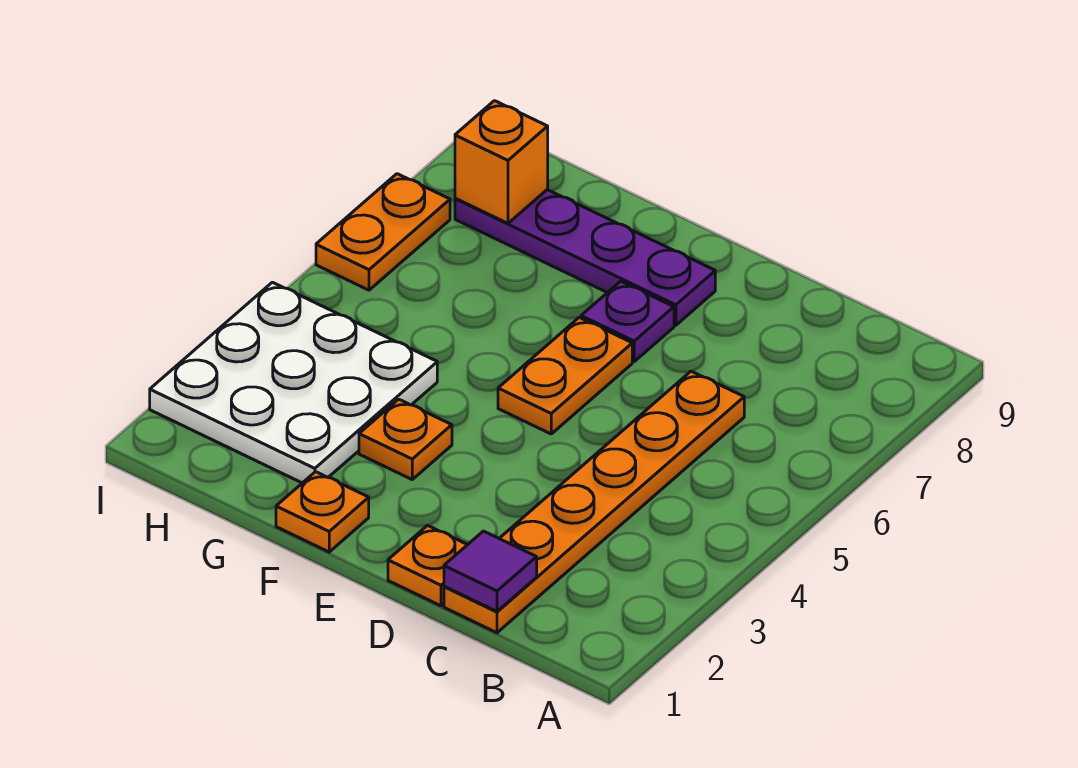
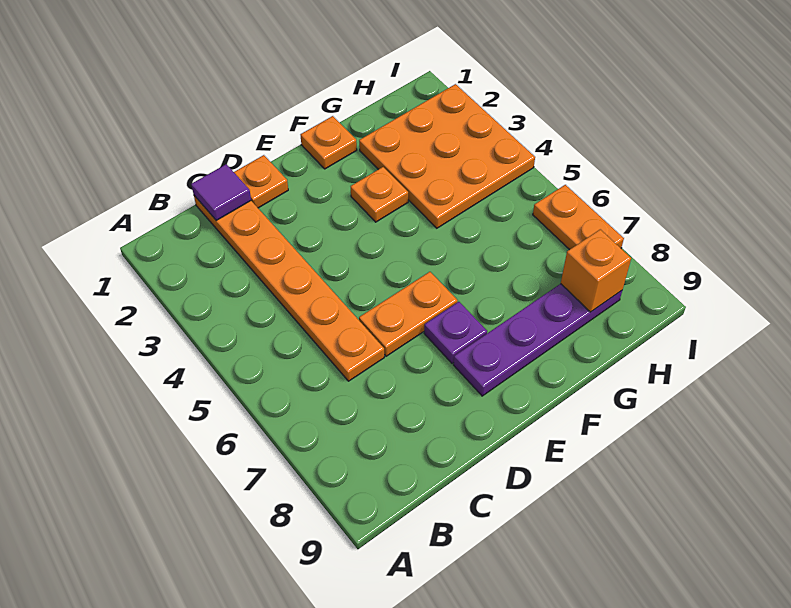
orange 1x2 plate [498,317,632,434] -> orange 1x2 plate turned to [359,272,458,356]
white 3x3 plate [150,282,437,483] -> orange 3x3 plate [359,84,535,228]

